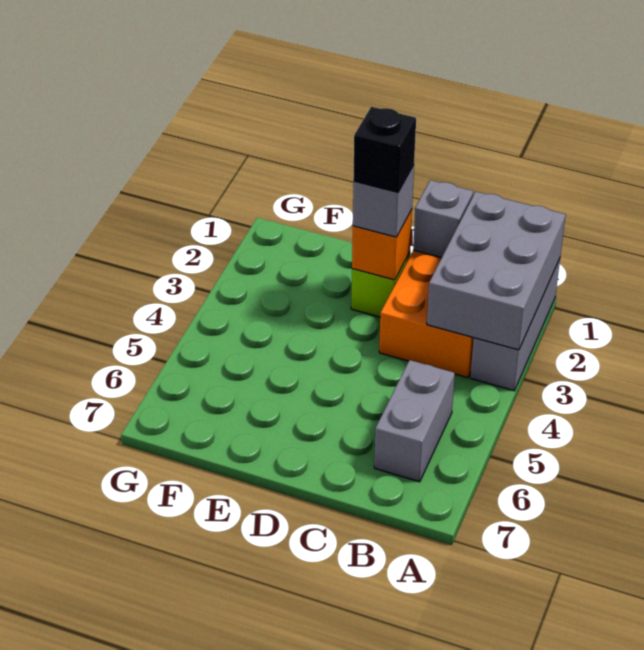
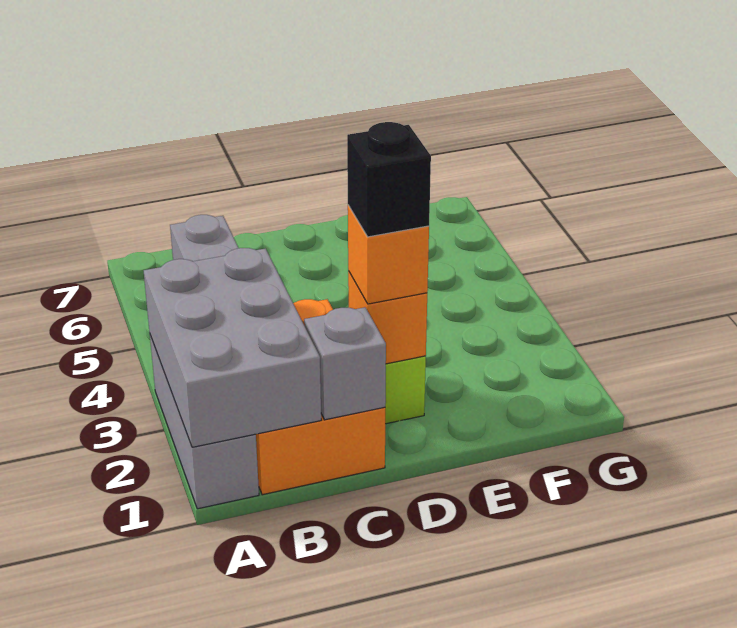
grey 1x1 brick [353,165,414,237] -> orange 1x1 brick [348,205,429,304]

